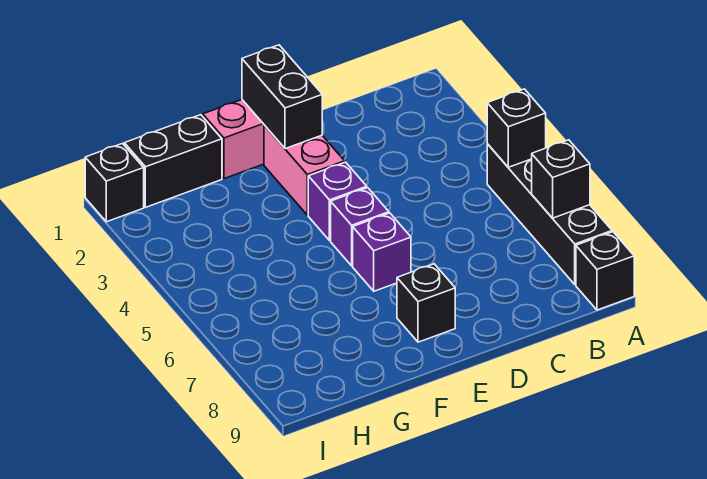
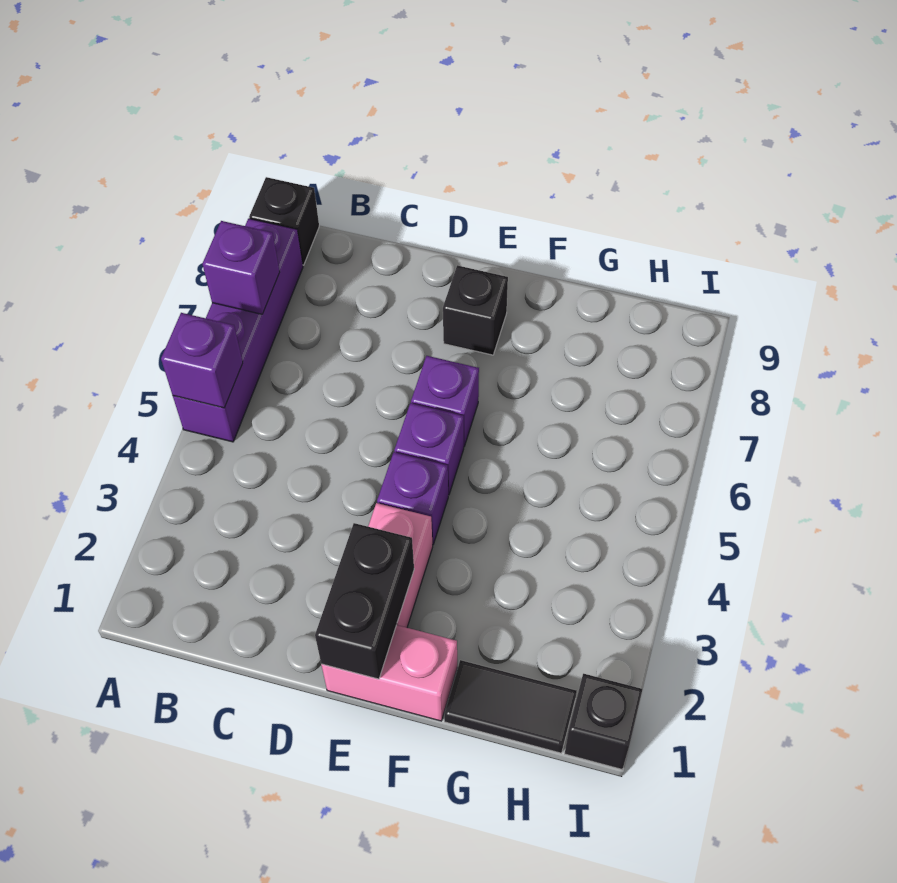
black 1x4 brick [487,144,612,285] -> purple 1x4 brick [173,219,303,442]
black 1x1 brick [487,89,546,167] -> purple 1x1 brick [161,313,243,408]
black 1x1 brick [532,140,590,218] -> purple 1x1 brick [203,221,280,314]
black 1x2 brick [124,115,222,207] -> black 1x2 tile [444,660,577,753]

